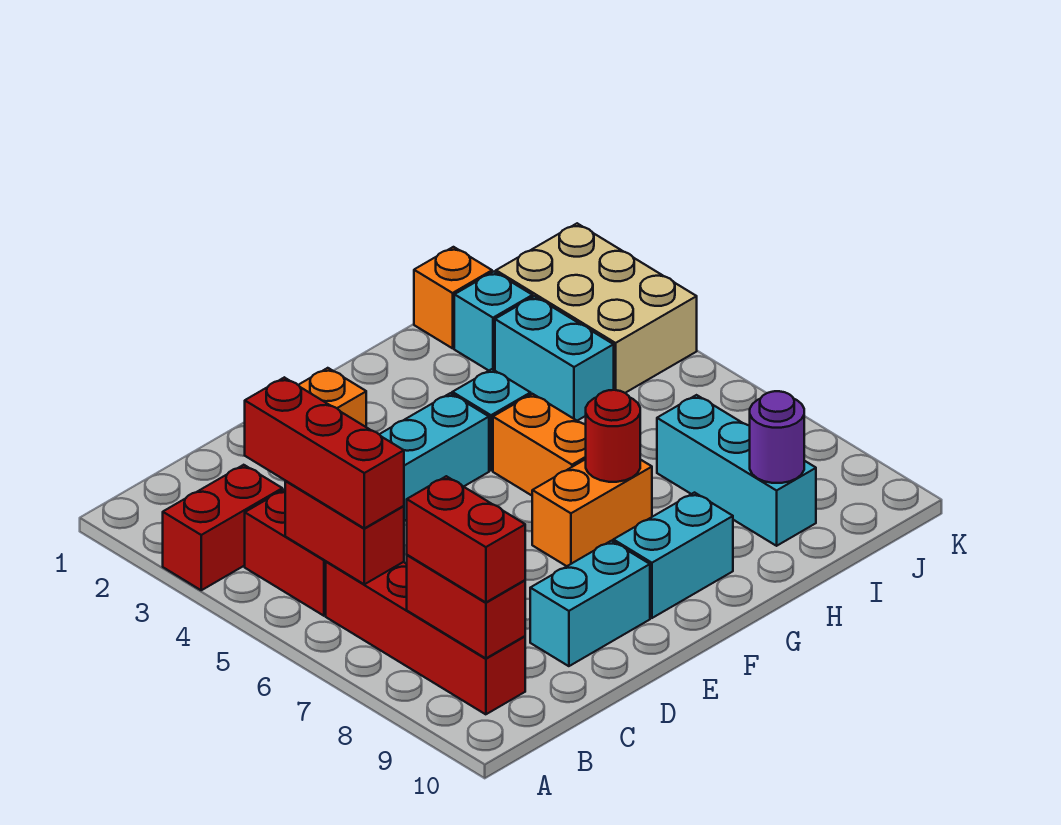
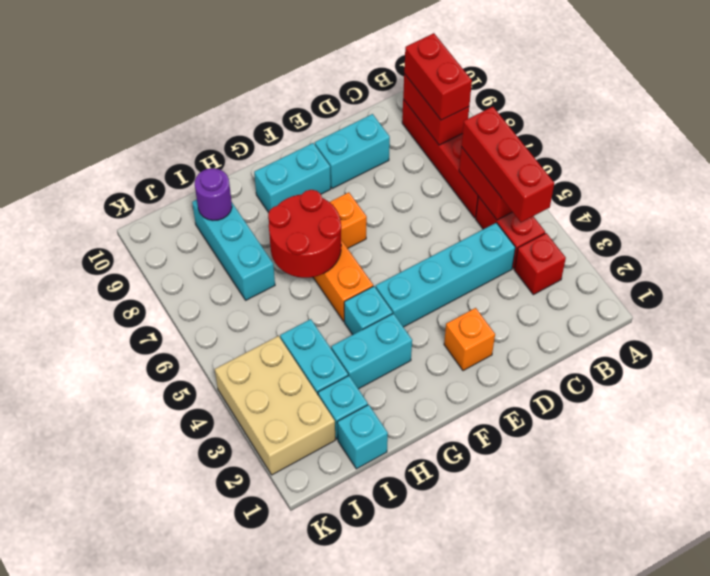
red 1x2 brick [163,465,282,590] -> red 1x1 brick [514,233,566,295]
none -> cyan 1x2 brick [331,314,412,389]
red 1x1 round brick [586,390,640,482] -> red 2x2 round brick [268,190,341,278]
orange 1x1 brick [414,247,492,348] -> cyan 1x1 brick [337,405,388,469]

